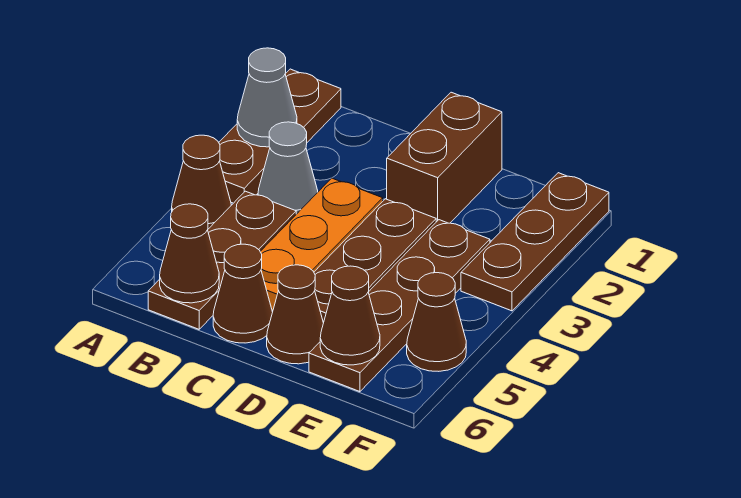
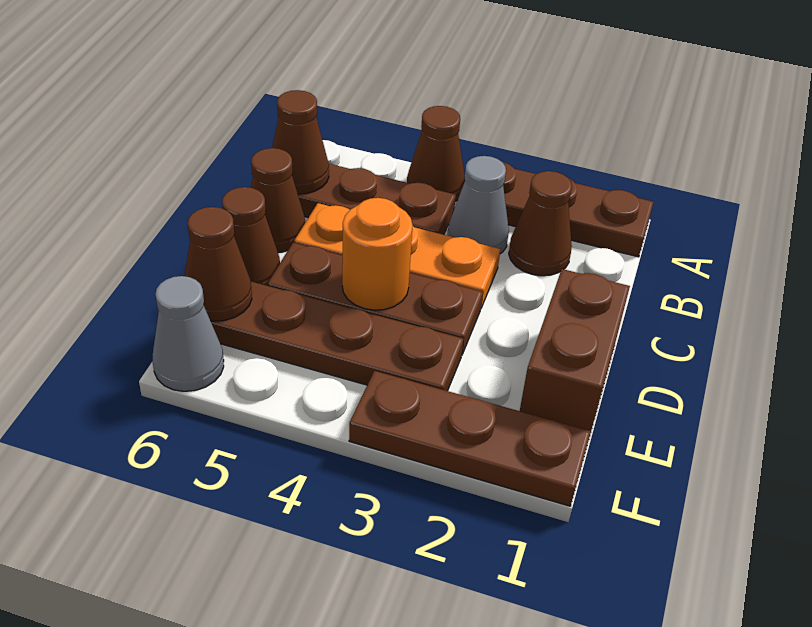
grey 1x1 cone [237,48,297,147] -> grey 1x1 cone moved to [153,276,224,391]
brown 1x2 brick [387,92,502,223] -> brown 1x2 brick turned to [520,269,630,431]
none -> orange 1x1 round brick [342,198,413,310]
brown 1x1 cone [407,273,466,371] -> brown 1x1 cone moved to [509,171,572,276]

